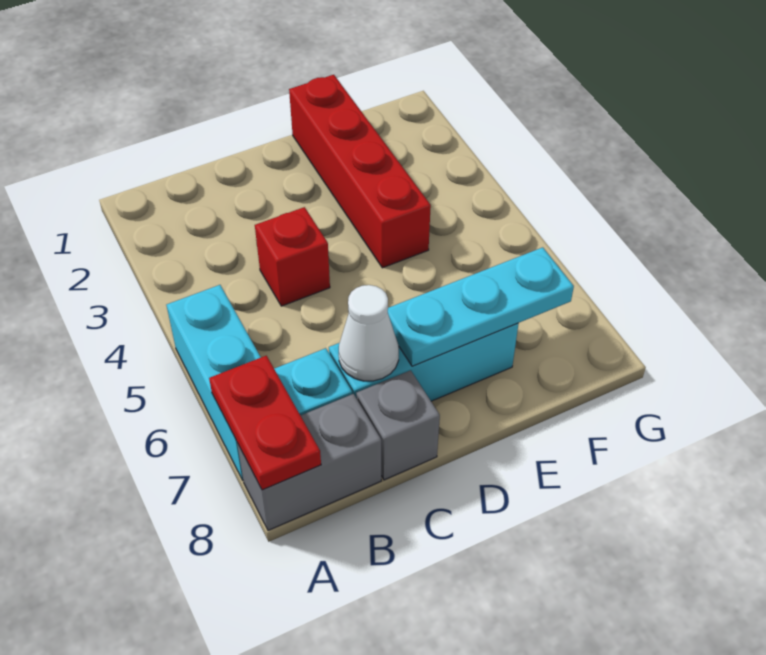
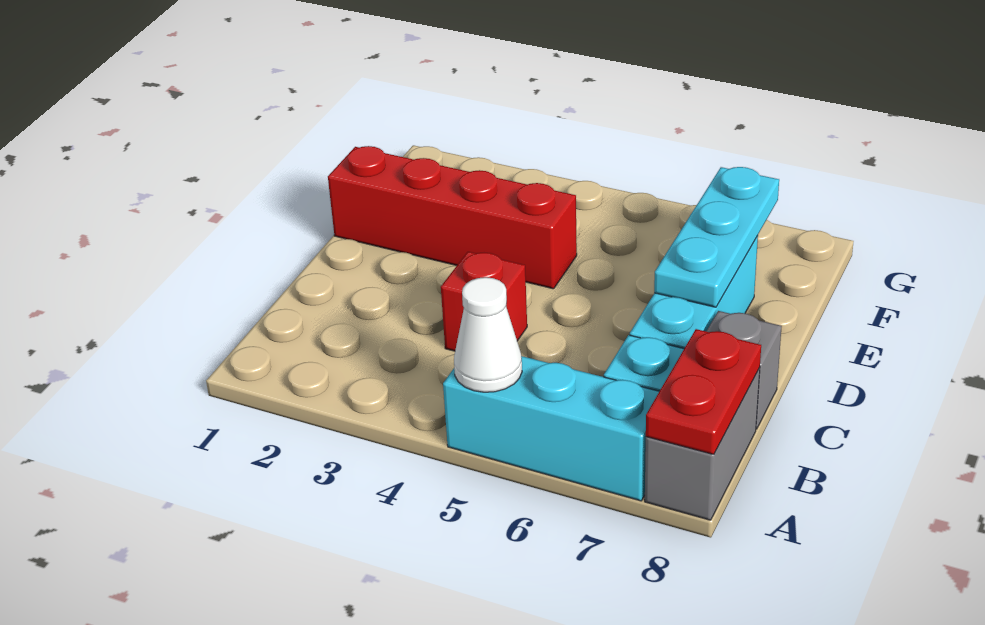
red 1x2 plate [209,356,321,490] -> red 1x2 plate turned to [646,329,761,454]
white 1x1 cone [339,285,399,381] -> white 1x1 cone moved to [454,277,522,392]

